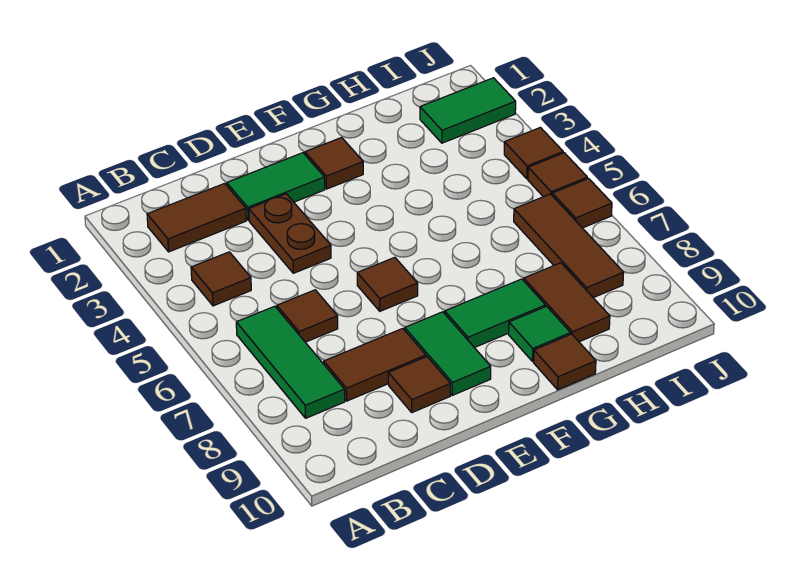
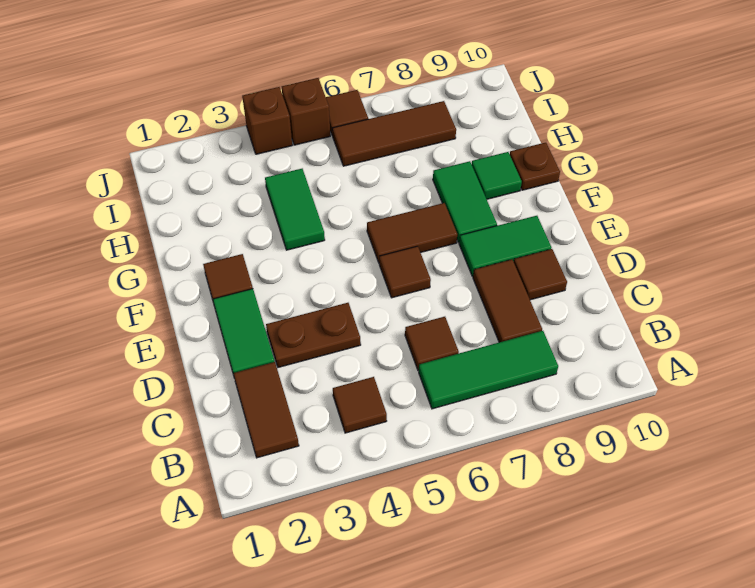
brown 1x1 tile [534,334,596,390] -> brown 1x1 plate [510,143,560,190]
brown 1x2 tile [524,263,610,342] -> brown 1x2 tile moved to [367,203,457,262]
green 1x2 tile [420,78,516,143] -> green 1x2 tile moved to [265,169,325,250]
brown 1x1 tile [504,127,563,179] -> brown 1x1 brick [242,87,292,154]
brown 1x1 tile [528,153,587,197] -> brown 1x1 brick [282,78,330,145]

